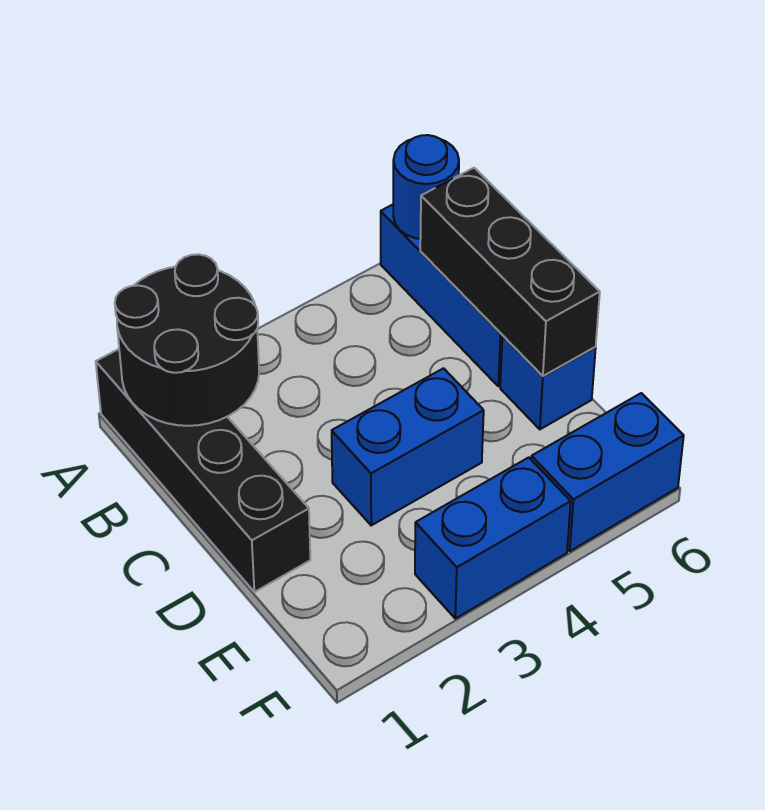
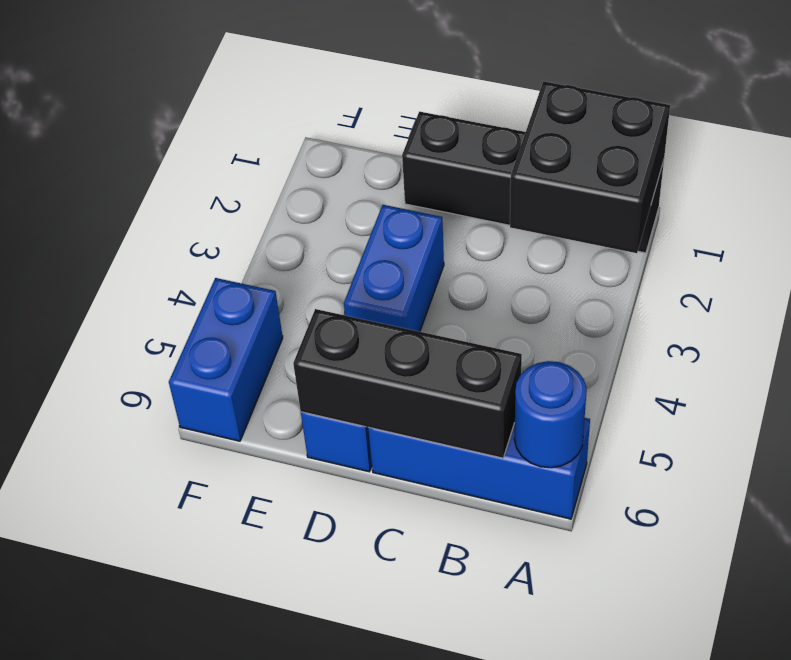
black 2x2 round brick [115,254,259,426] -> black 2x2 brick [510,81,670,253]
blue 1x2 brick [415,457,571,619] -> none

